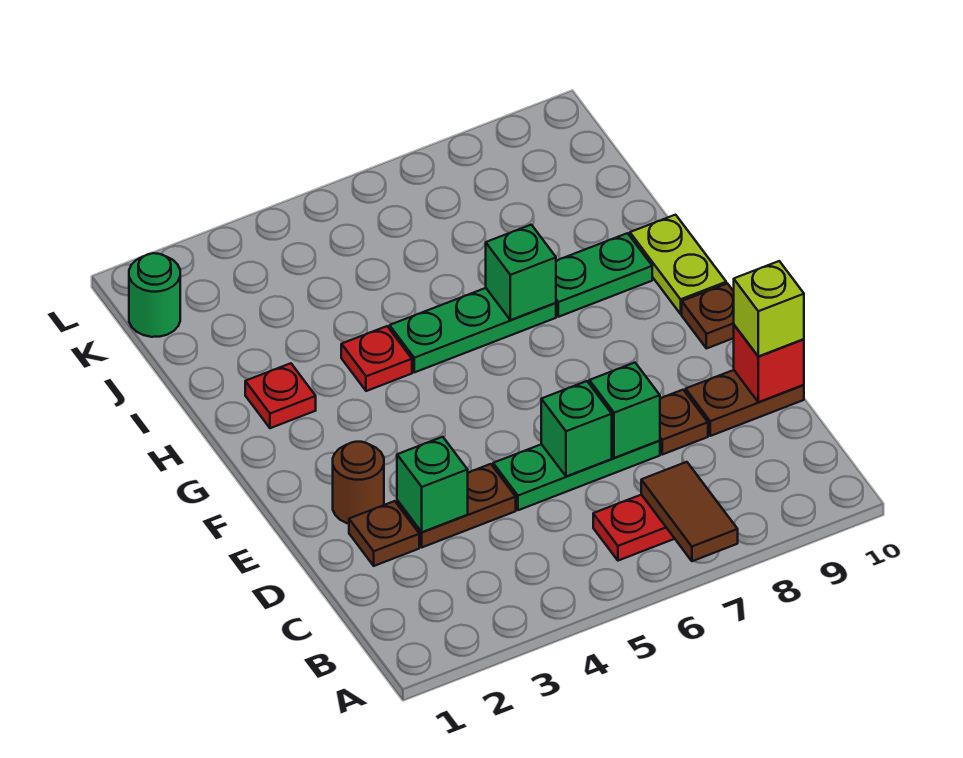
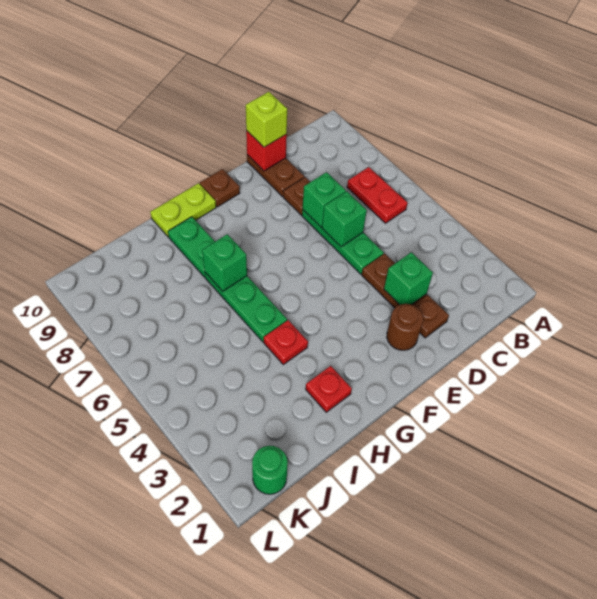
brown 1x2 tile [641,462,738,561] -> none

